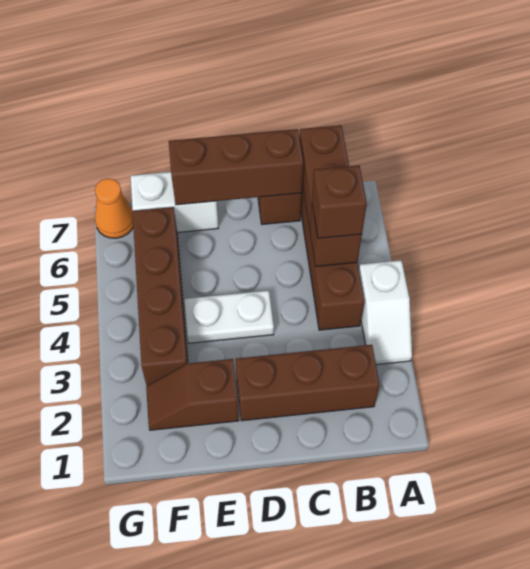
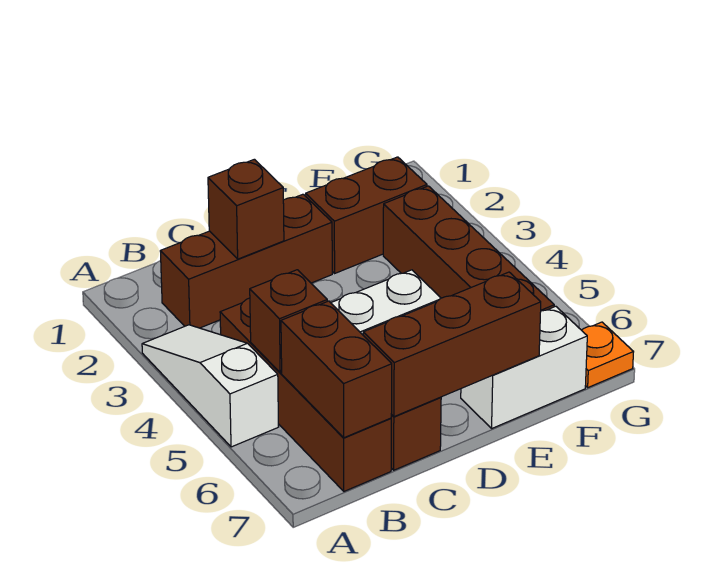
white 1x2 slope [359,260,412,365] -> white 1x3 slope [142,325,278,447]
brown 1x1 brick [312,165,367,238] -> brown 1x1 brick moved to [208,159,284,259]
brown 1x2 slope [146,359,239,430] -> brown 1x2 brick [306,157,427,273]
orange 1x1 cone [95,179,133,238] -> orange 1x1 plate [582,322,633,387]

